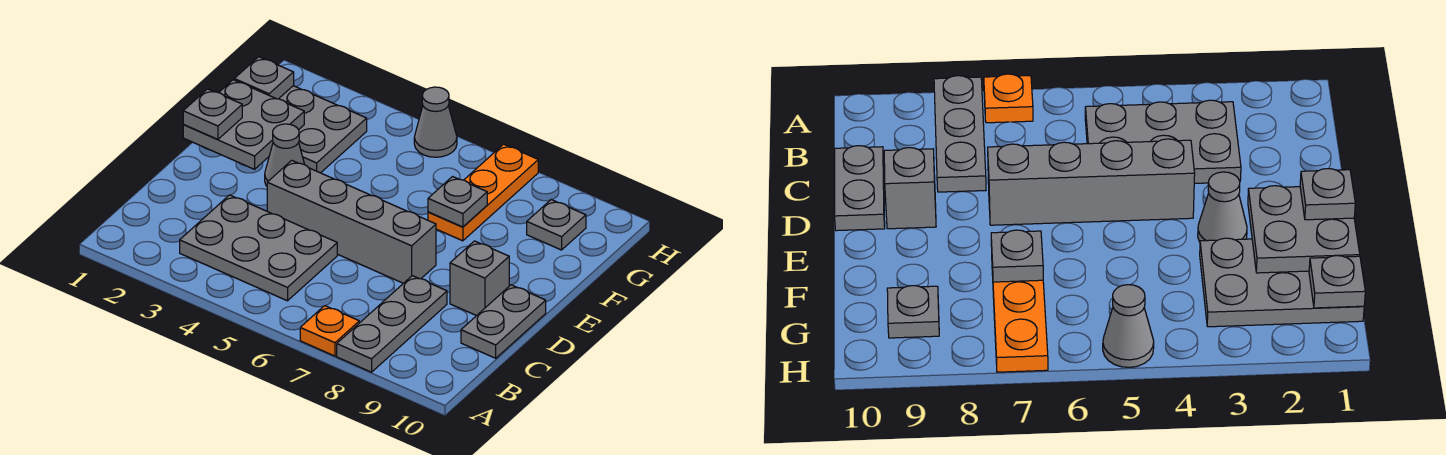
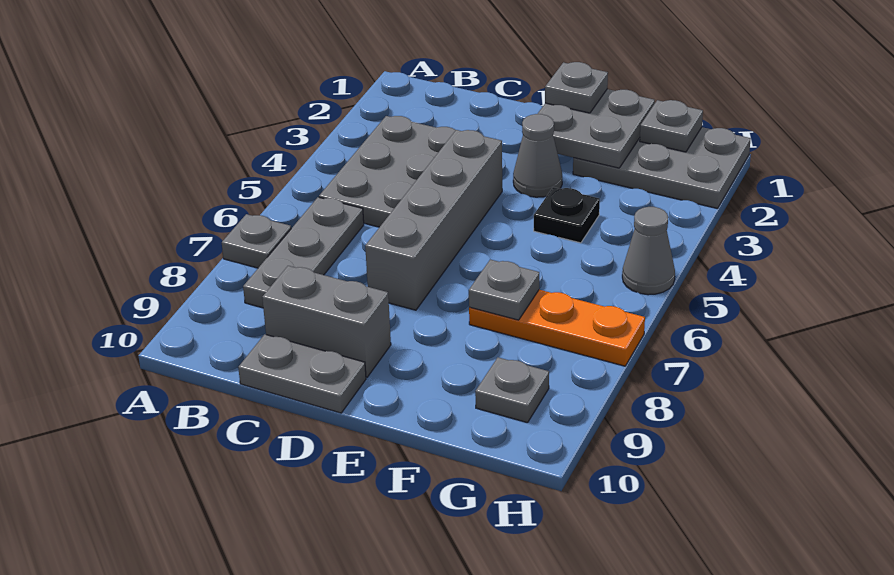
orange 1x1 plate [300,306,359,356] -> grey 1x1 plate [222,214,291,268]
grey 1x3 plate [337,276,447,372] -> grey 1x3 plate turned to [243,197,364,308]
grey 1x1 brick [450,241,509,316] -> grey 1x2 brick [262,266,391,377]
grey 2x3 plate [279,86,367,173] -> grey 2x3 plate turned to [573,127,751,209]
none -> black 1x1 plate [534,187,600,243]

